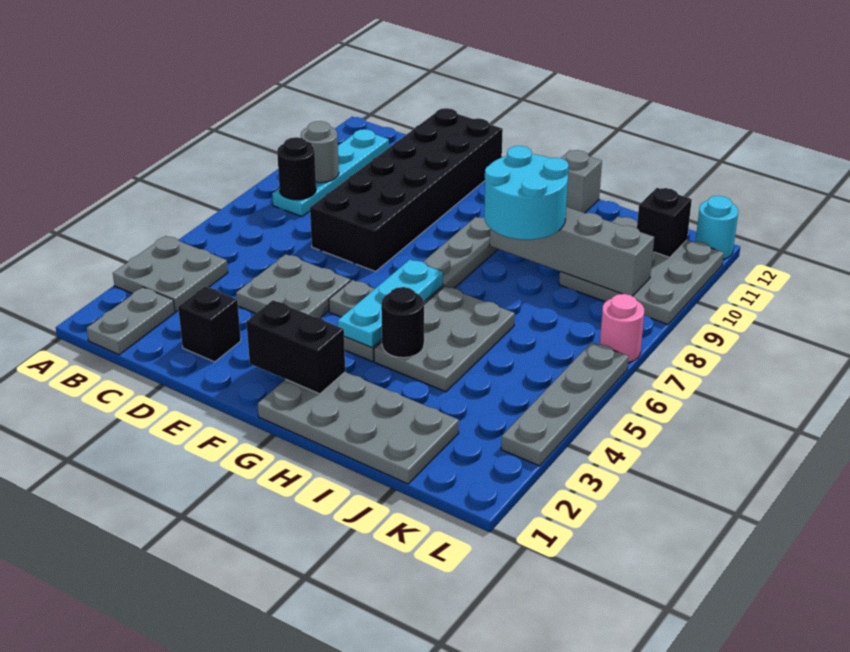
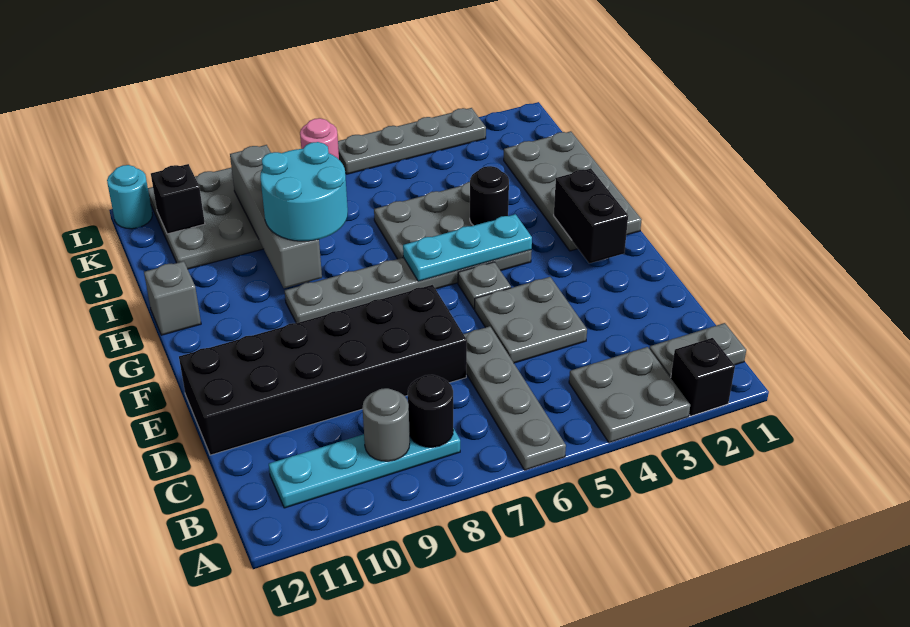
none -> grey 1x4 plate [464,326,566,470]
black 1x1 brick [178,286,241,362] -> black 1x1 brick moved to [671,338,735,416]

